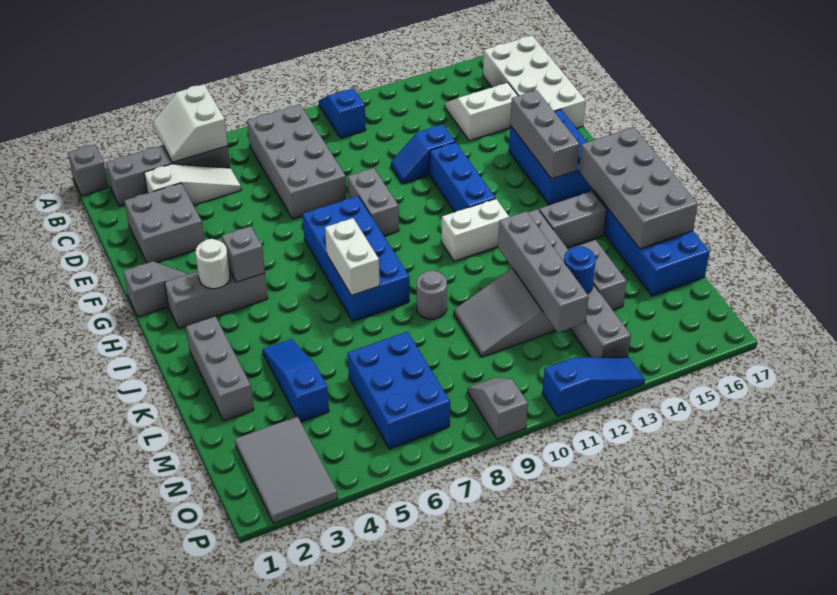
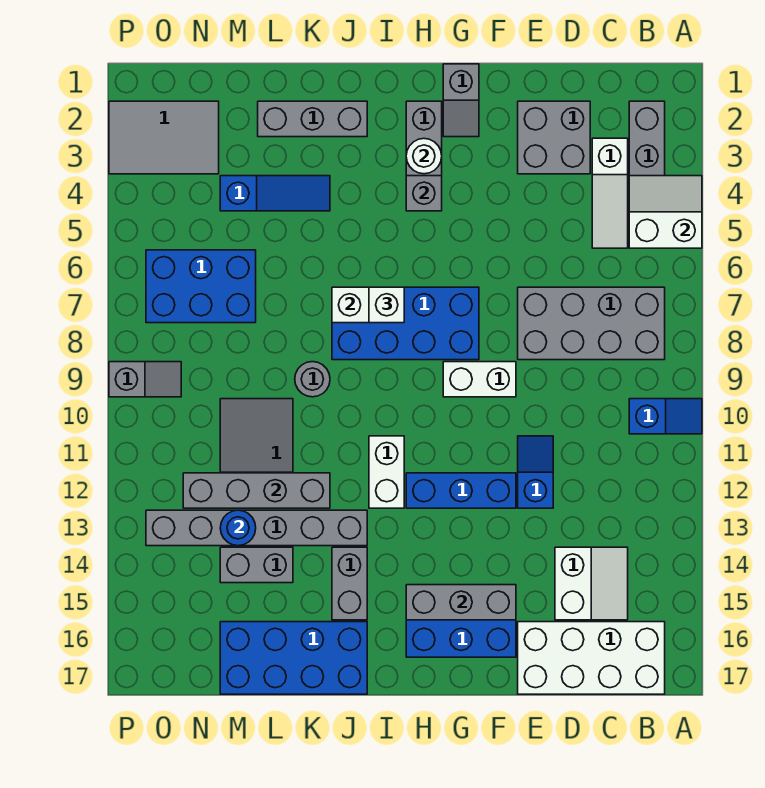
grey 1x1 brick [68,145,109,196] -> none
grey 1x2 brick [348,168,399,236] -> white 1x2 brick [443,362,516,397]
none -> white 1x1 brick [369,287,404,323]
grey 2x4 brick [579,127,698,249] -> none
blue 1x3 slope [542,357,645,416] -> none

